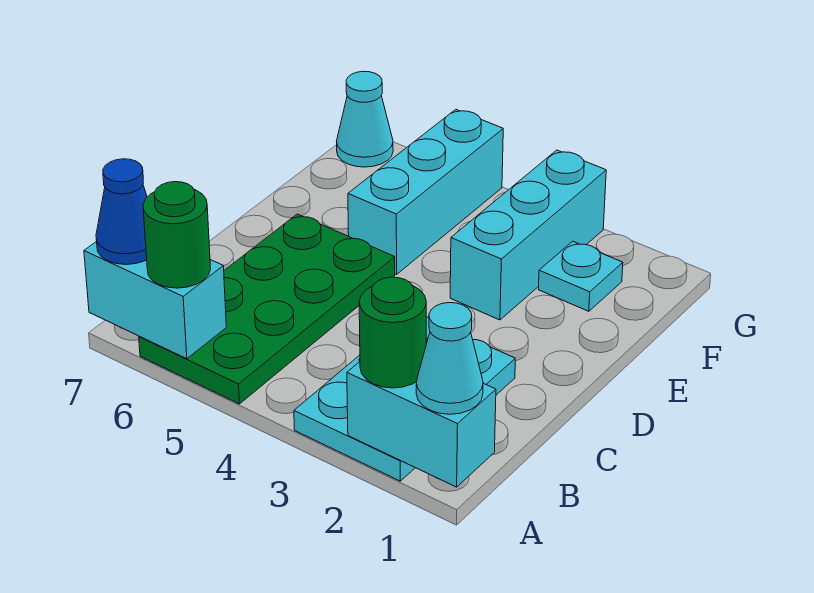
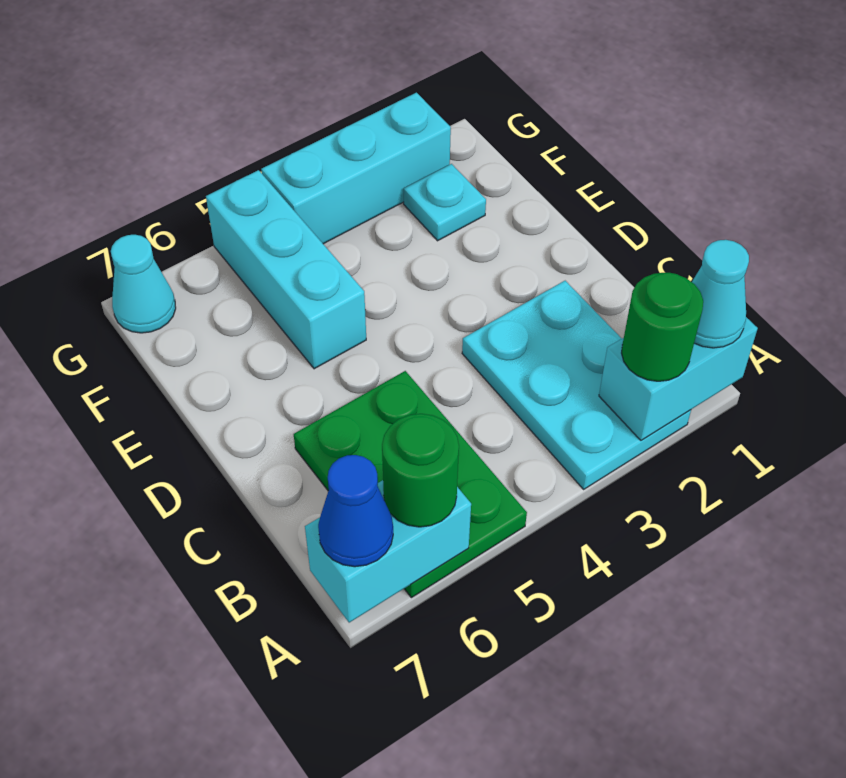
green 2x4 plate [139,214,395,404] -> green 2x3 plate [294,371,527,598]
cyan 1x3 brick [450,150,606,320] -> cyan 1x3 brick turned to [261,93,451,244]

